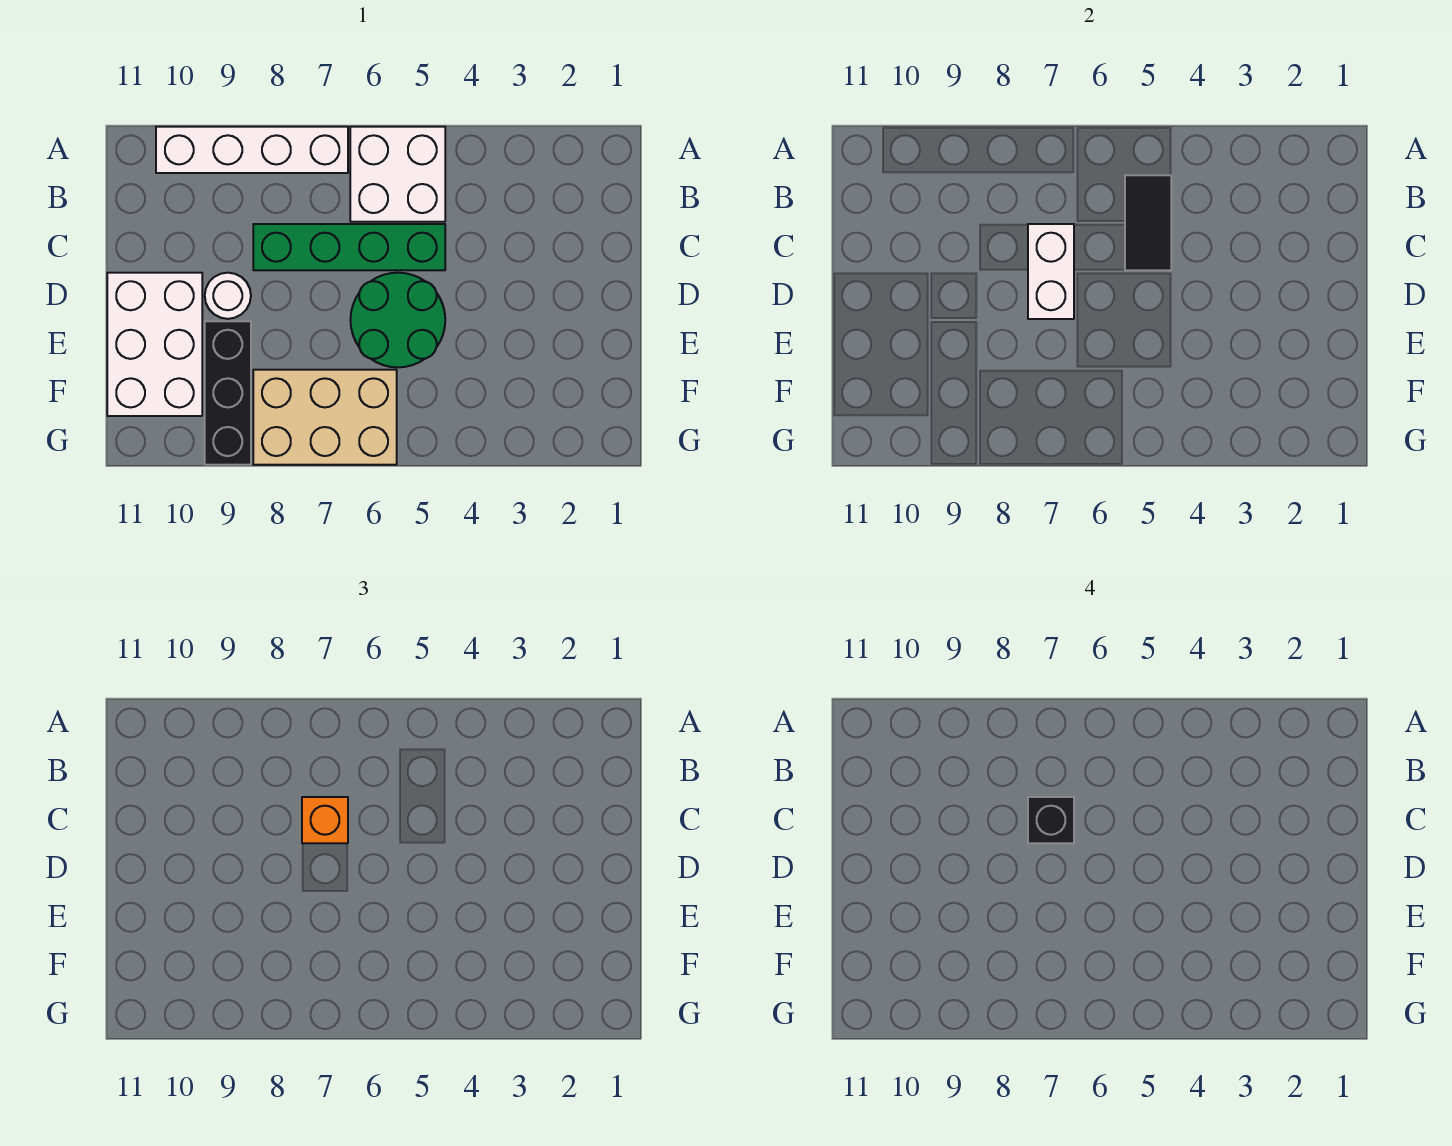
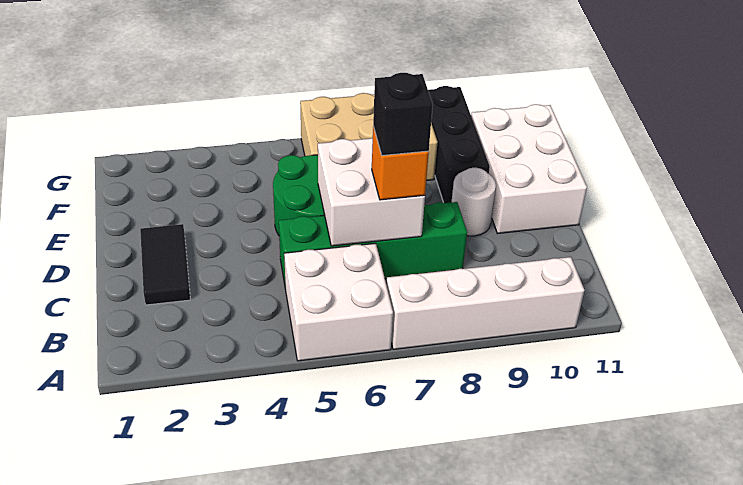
black 1x2 tile [1125,175,1171,270] -> black 1x2 tile moved to [140,224,190,305]
white 1x2 brick [1028,224,1074,319] -> white 2x2 brick [318,138,425,246]

